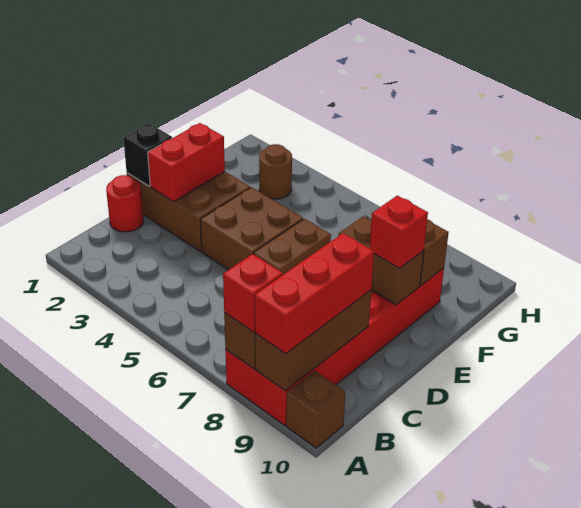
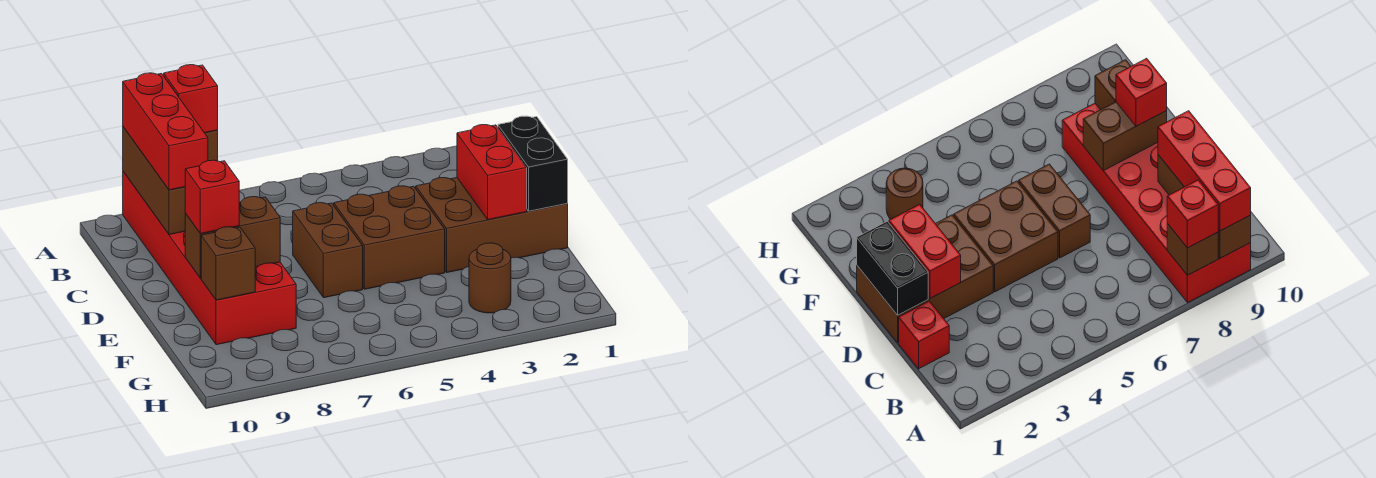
brown 1x1 brick [286,371,345,448] -> none
red 1x1 round brick [106,175,144,232] -> red 1x1 brick [899,301,949,369]
black 1x1 brick [123,123,172,186] -> black 1x2 brick [498,116,568,211]

